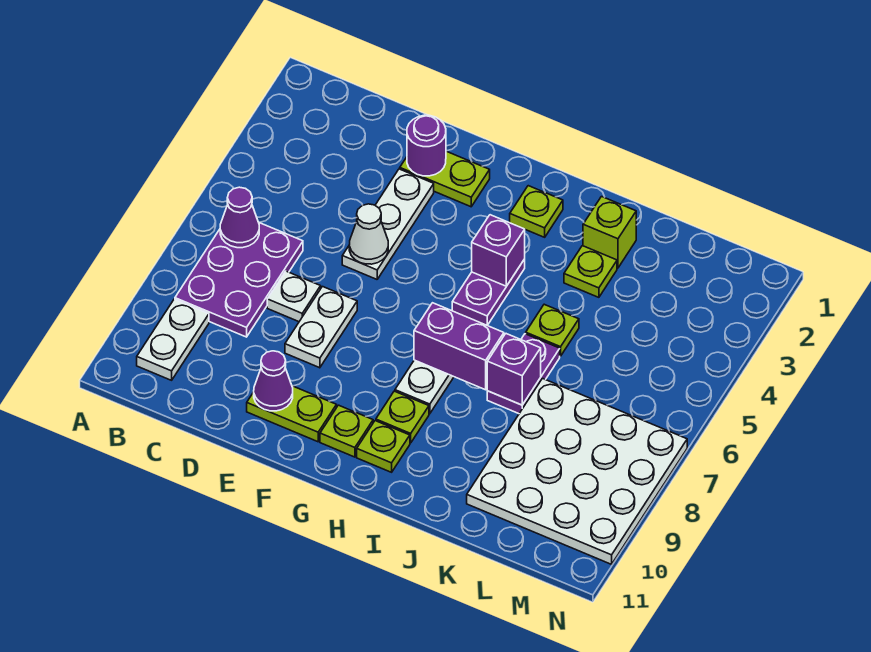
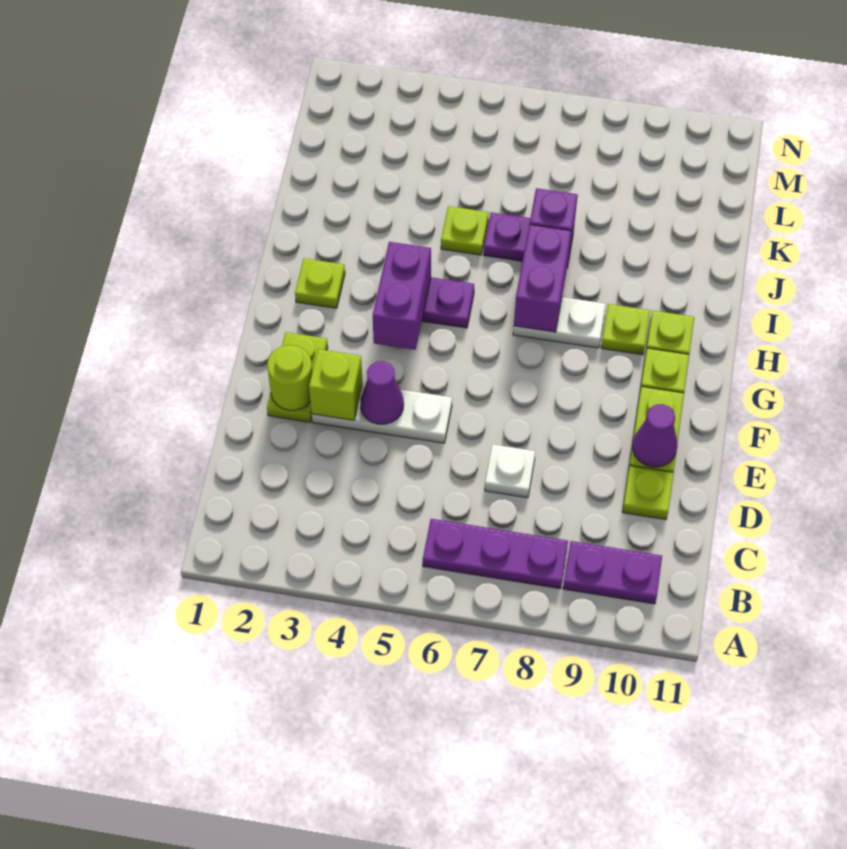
purple 2x3 plate [175,223,303,337] -> purple 1x3 plate [423,519,568,589]
purple 1x1 cone [220,187,259,248] -> purple 1x1 cone moved to [360,361,404,424]
white 1x2 plate [137,299,209,380] -> purple 1x2 plate [563,541,662,604]
purple 1x1 round brick [407,115,446,176] -> lime 1x1 round brick [267,345,312,410]
white 1x1 cone [349,204,388,264] -> none
white 1x2 plate [285,287,357,368] -> none
purple 1x1 brick [472,215,525,286] -> purple 1x2 brick [373,242,431,350]
lime 1x1 brick [583,197,636,268] -> lime 1x1 brick moved to [309,349,363,420]
lime 1x1 plate [564,246,617,297] -> lime 1x1 plate moved to [622,466,673,520]
white 4x4 plate [467,379,687,564] -> none

